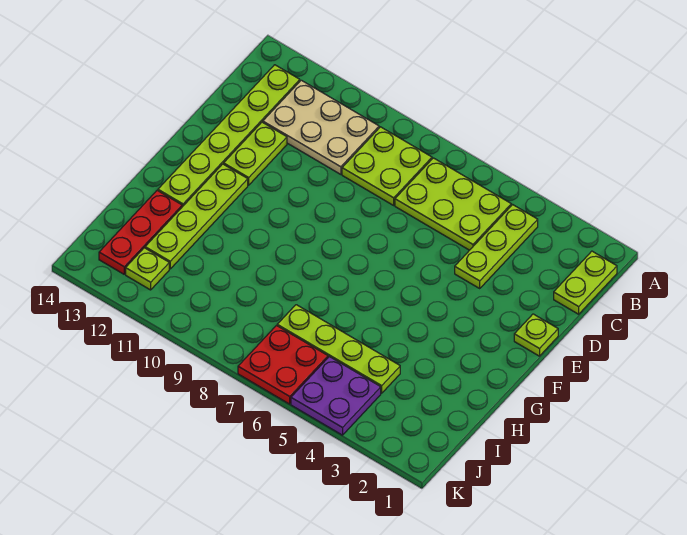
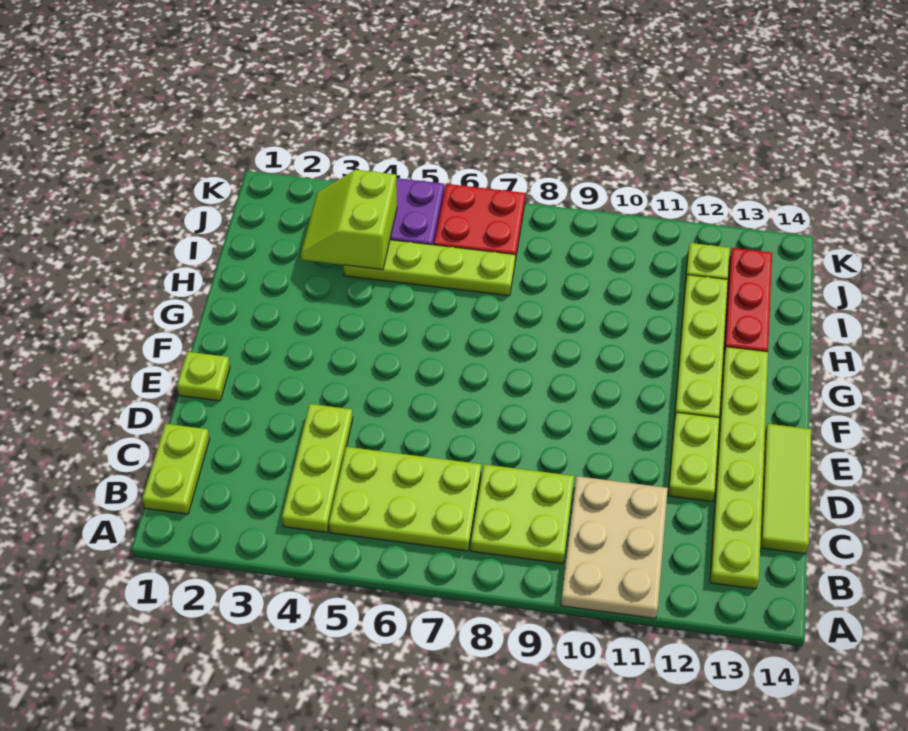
tan 2x3 plate [263,80,379,174] -> tan 2x3 plate turned to [561,476,668,619]
none -> lime 1x3 tile [760,424,811,554]
none -> lime 2x2 slope [301,170,397,270]

